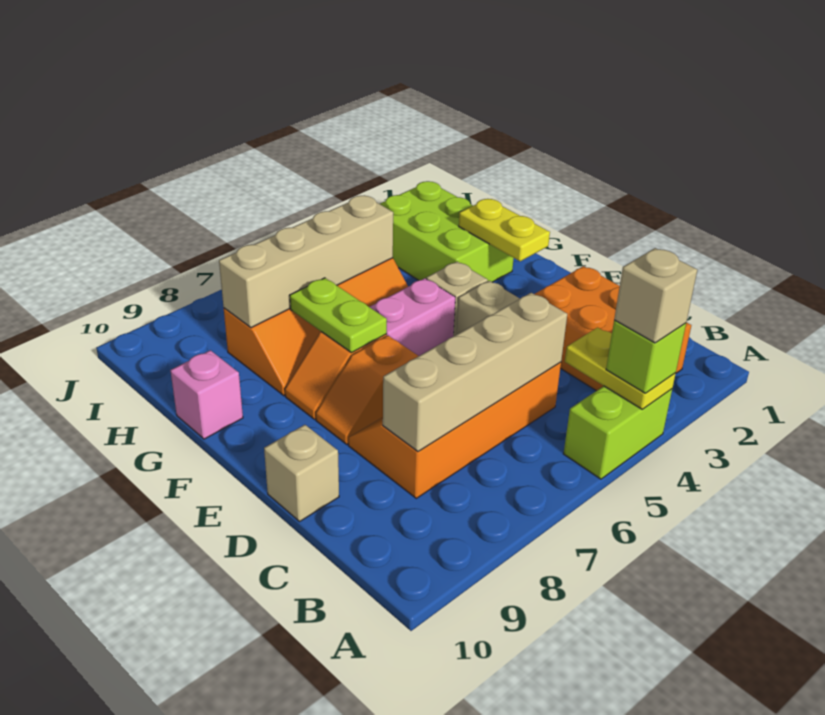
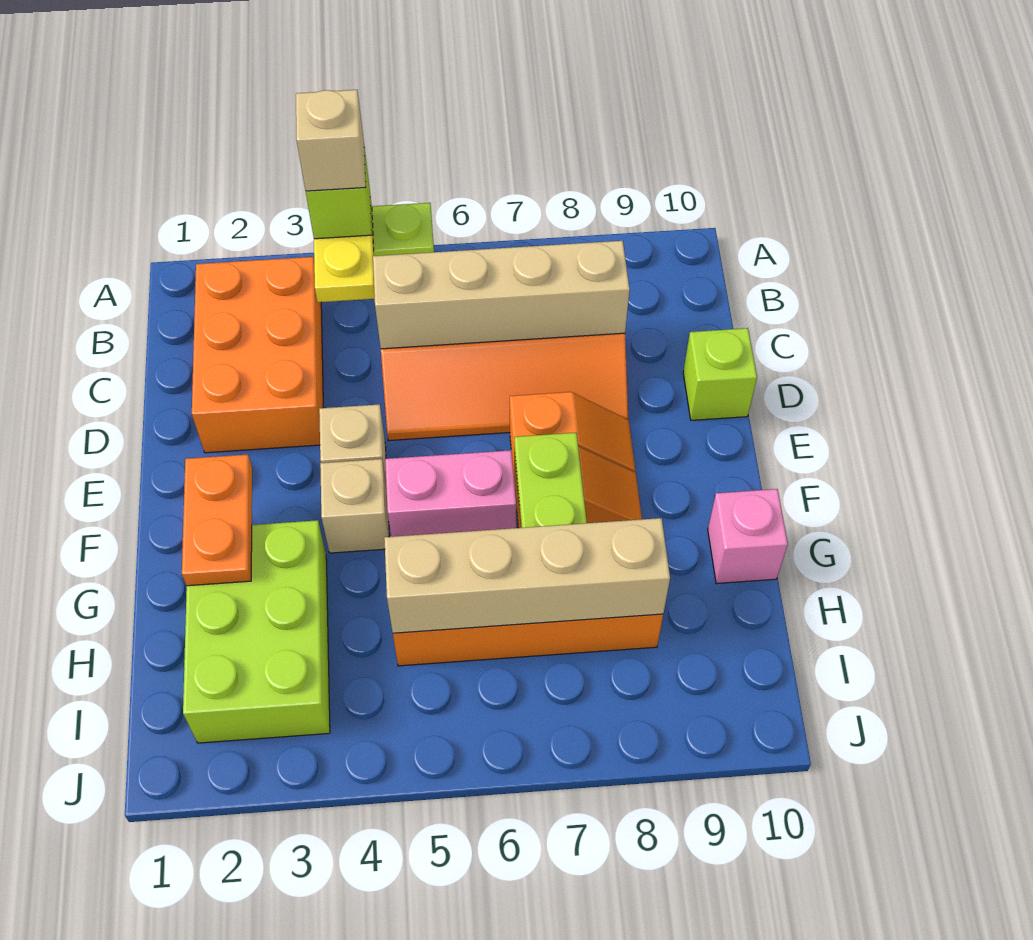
tan 1x1 brick [264,425,339,521] -> lime 1x1 brick [683,328,757,420]
yellow 1x2 plate [459,199,550,261] -> orange 1x2 plate [182,454,252,586]

